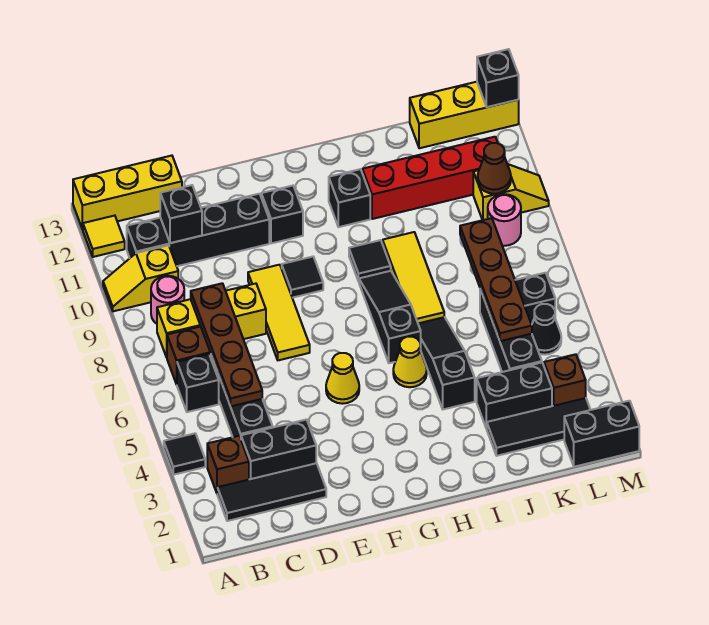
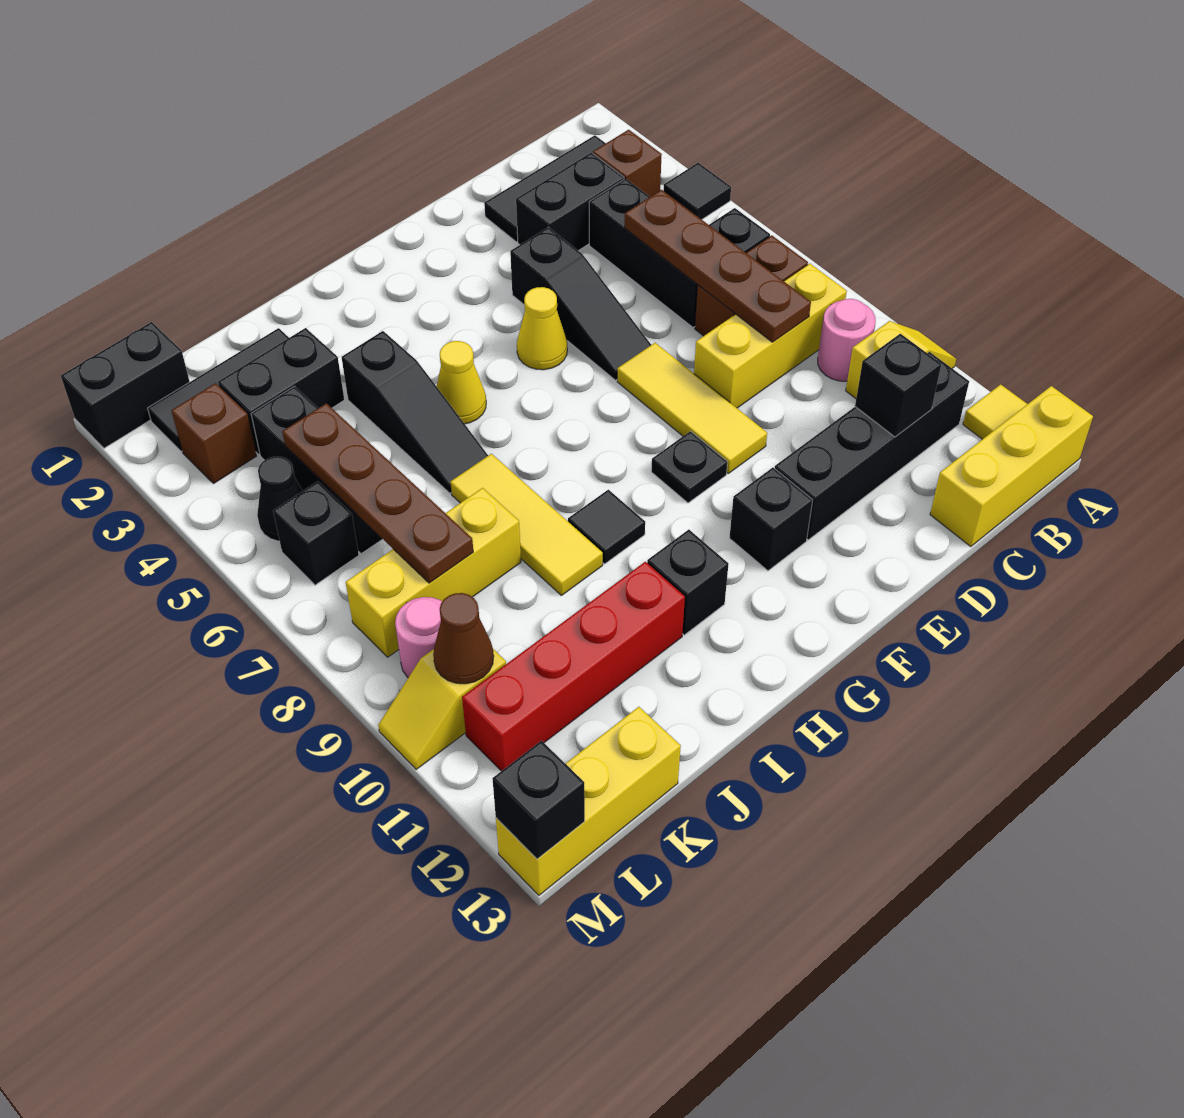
black 1x1 tile [282,257,323,298] -> black 1x1 plate [651,431,728,503]
black 1x3 slope [359,271,421,363] -> black 1x3 slope moved to [510,227,651,380]
none -> yellow 1x3 brick [346,488,521,657]

